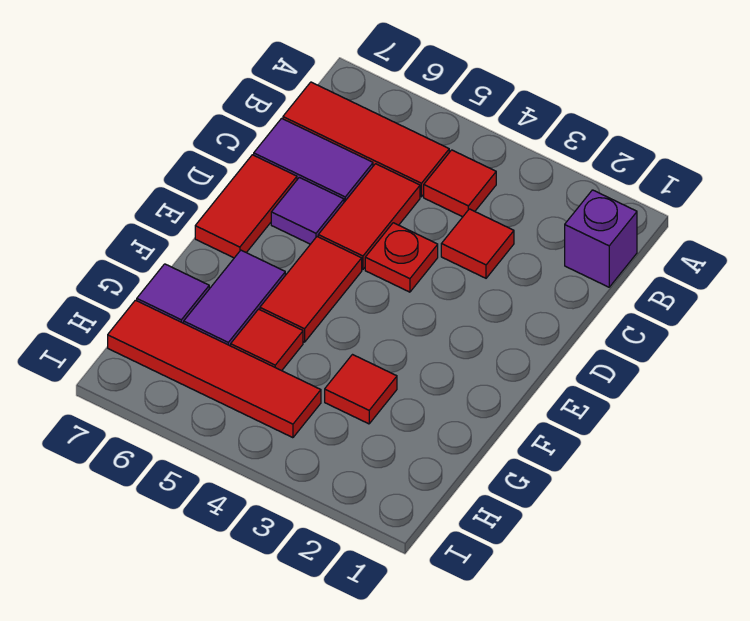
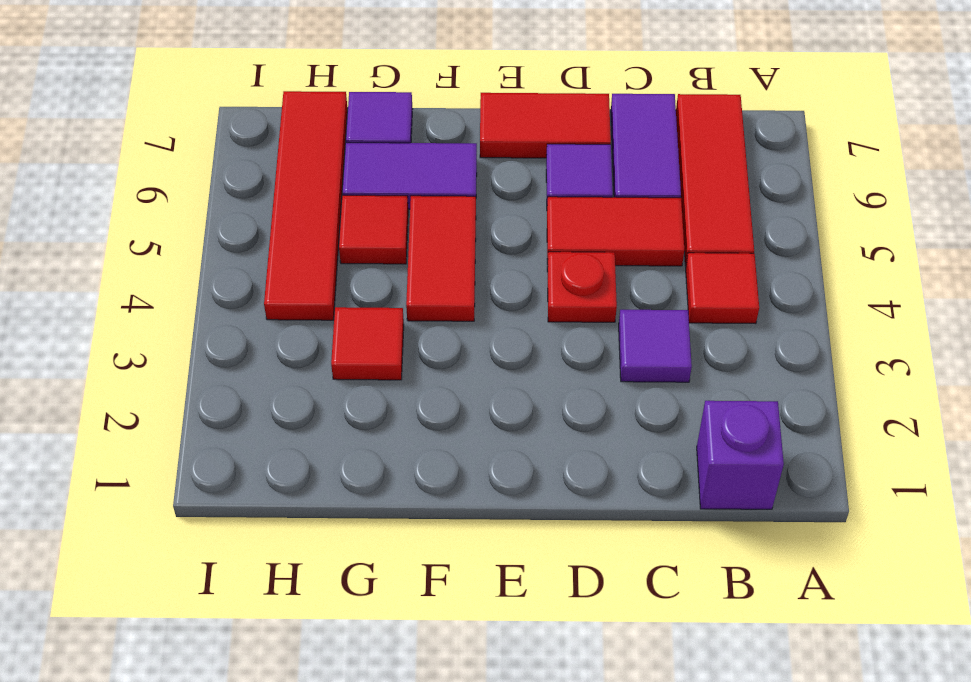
red 1x1 tile [441,209,514,278] -> purple 1x1 tile [619,310,692,382]
red 1x2 tile [260,237,362,342] -> red 1x2 tile turned to [406,196,476,321]

